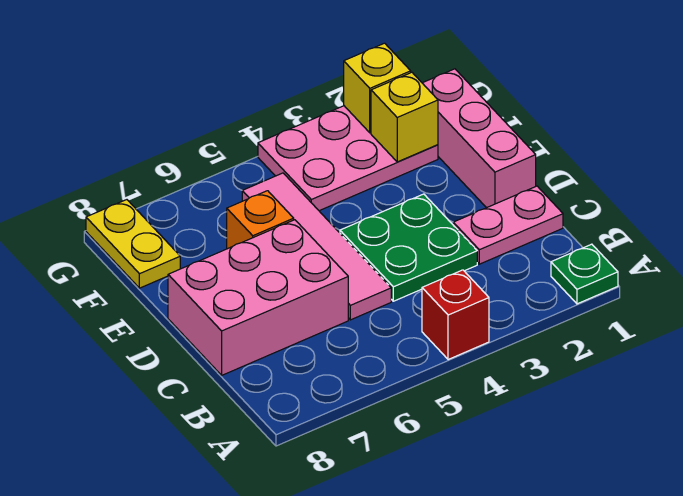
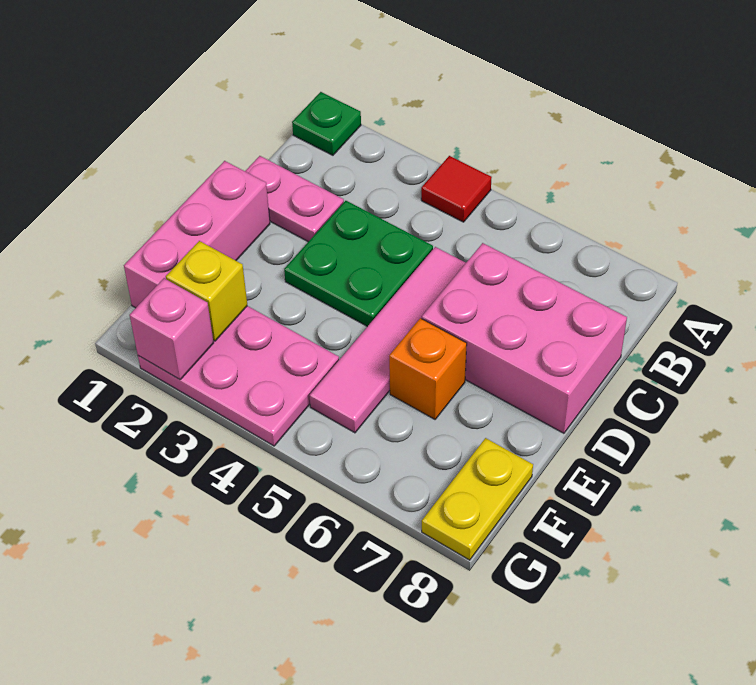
red 1x1 brick [422,270,489,360] -> red 1x1 tile [421,156,492,222]
yellow 1x1 brick [344,43,411,133] -> pink 1x1 brick [130,278,214,380]

